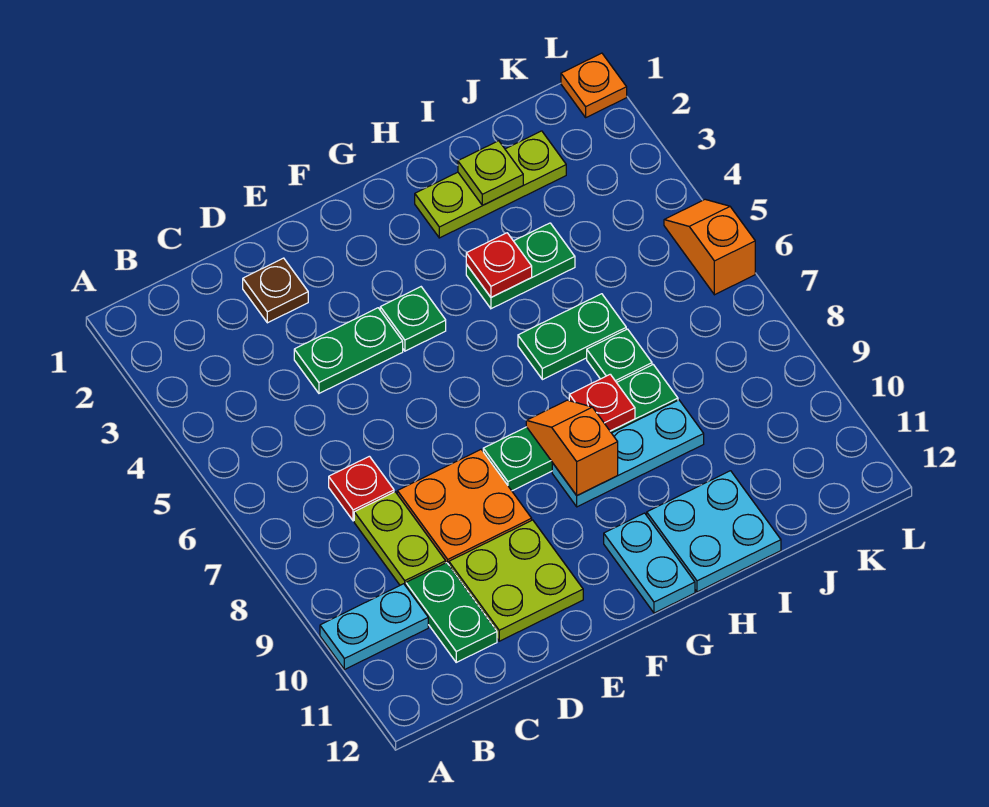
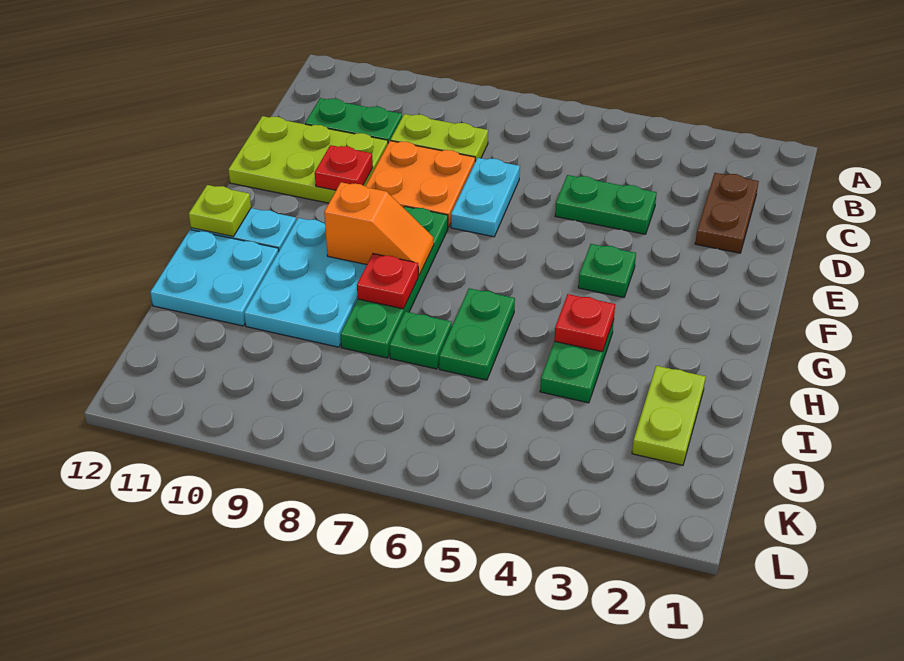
cyan 1x2 plate [320,584,428,670] -> cyan 1x2 plate moved to [451,158,520,237]
red 1x1 plate [329,456,394,521] -> red 1x1 plate moved to [315,145,373,190]
brown 1x1 plate [243,258,308,323] -> brown 1x2 plate [695,173,759,253]
green 1x2 plate [294,308,403,393] -> green 1x2 plate turned to [555,175,657,234]
lime 2x2 plate [449,520,583,641] -> lime 2x3 plate [228,116,388,203]
cyan 1x3 plate [552,400,704,507] -> cyan 2x3 plate [244,218,367,347]
lime 1x3 plate [415,131,566,238] -> lime 1x2 plate [632,366,706,465]
lime 1x1 plate [458,141,523,205] -> lime 1x1 plate moved to [189,185,251,237]
orange 1x1 plate [561,53,627,117] -> none
orange 1x2 slope [664,199,755,295] -> none

